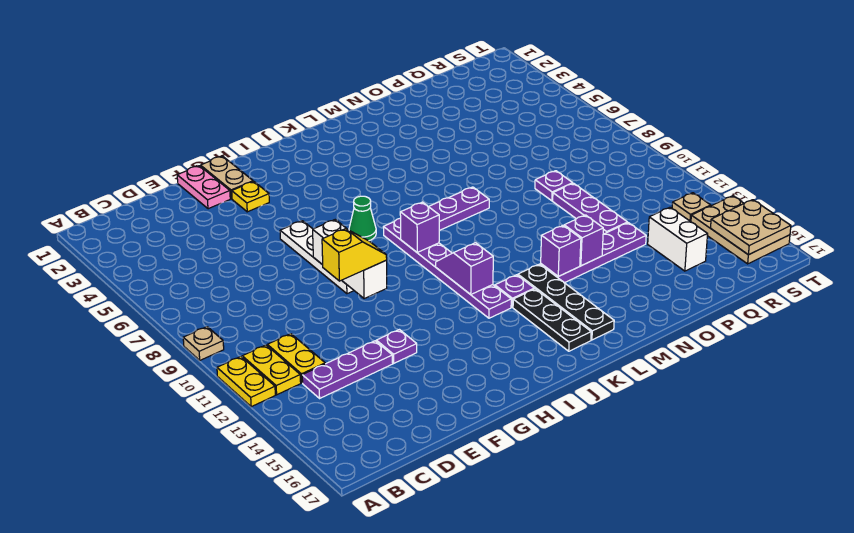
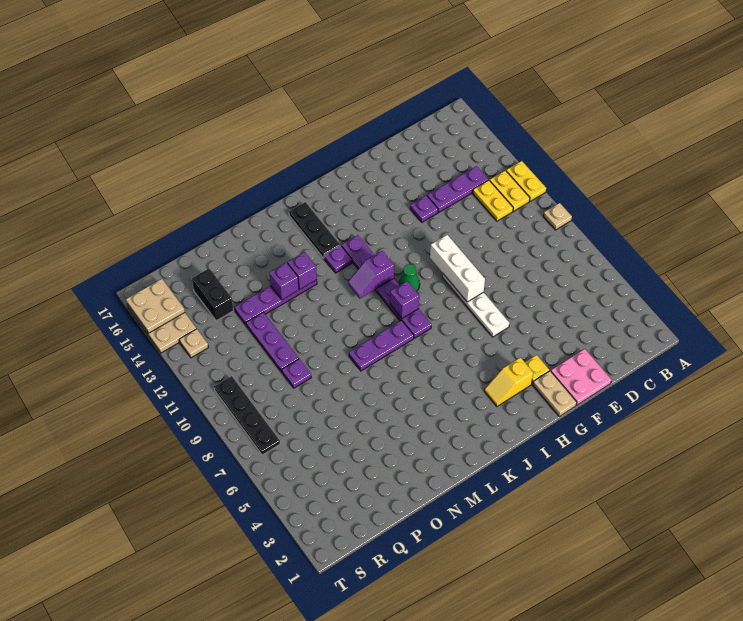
pink 1x2 plate [177,166,230,209] -> pink 2x2 plate [551,349,612,405]
yellow 1x2 slope [322,229,387,281] -> yellow 1x2 slope moved to [484,357,533,406]
green 1x1 cone [349,196,376,241] -> green 1x1 cone moved to [399,264,420,291]
purple 1x2 slope [436,243,493,294] -> purple 1x2 slope turned to [348,251,394,298]
black 1x4 plate [518,264,614,340] -> black 1x4 plate moved to [214,376,280,455]
white 1x2 brick [648,207,708,271] -> black 1x2 brick [192,268,234,321]

